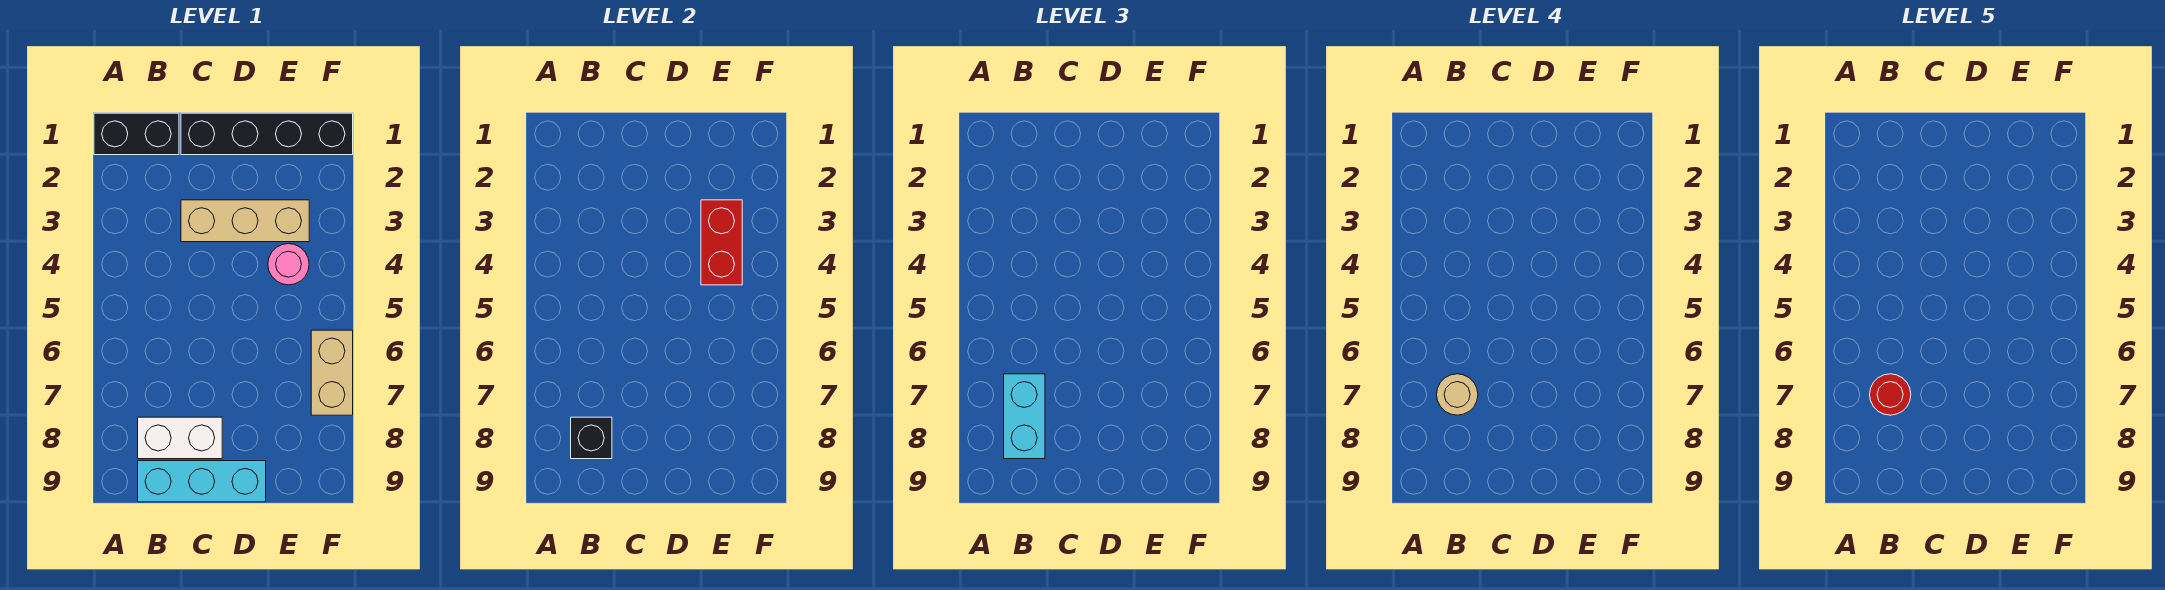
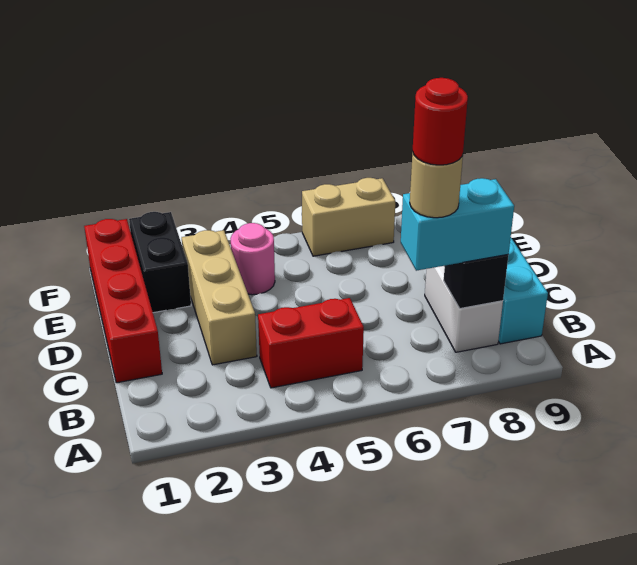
black 1x2 brick [94,113,179,155] -> black 1x2 brick moved to [129,212,191,313]
black 1x4 brick [181,113,353,155] -> red 1x4 brick [84,219,162,383]
red 1x2 brick [701,200,742,285] -> red 1x2 brick moved to [258,298,364,388]

